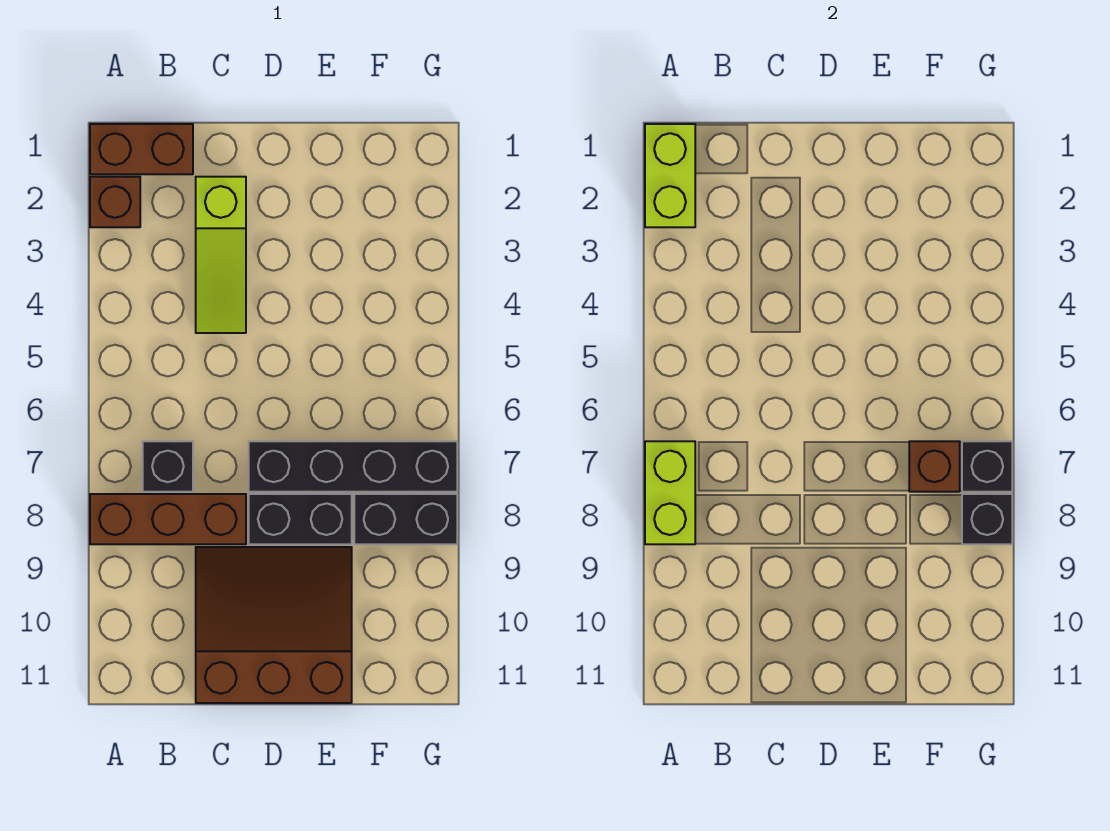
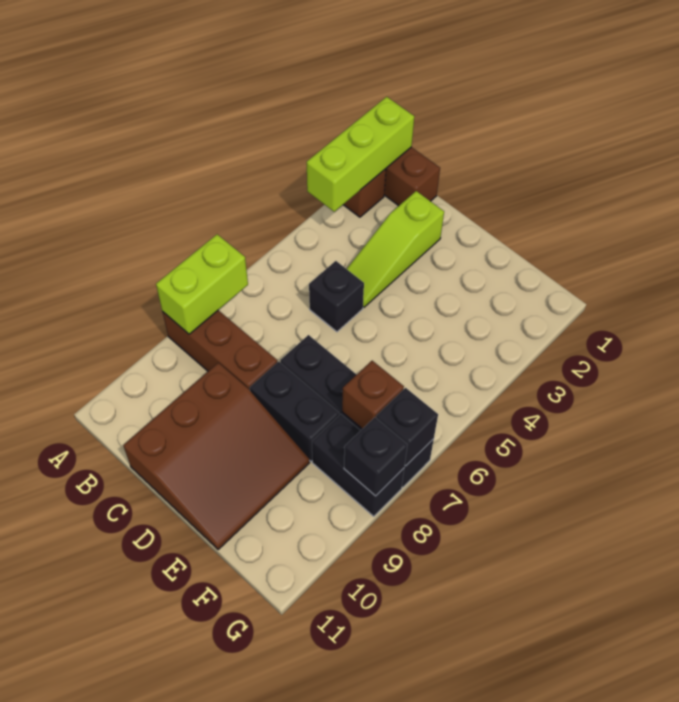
lime 1x2 brick [645,124,695,227] -> lime 1x3 brick [307,97,414,212]
black 1x1 brick [143,441,193,492] -> black 1x1 brick moved to [309,261,364,332]
brown 3x3 slope [196,547,352,703] -> brown 3x3 slope turned to [123,363,310,550]

